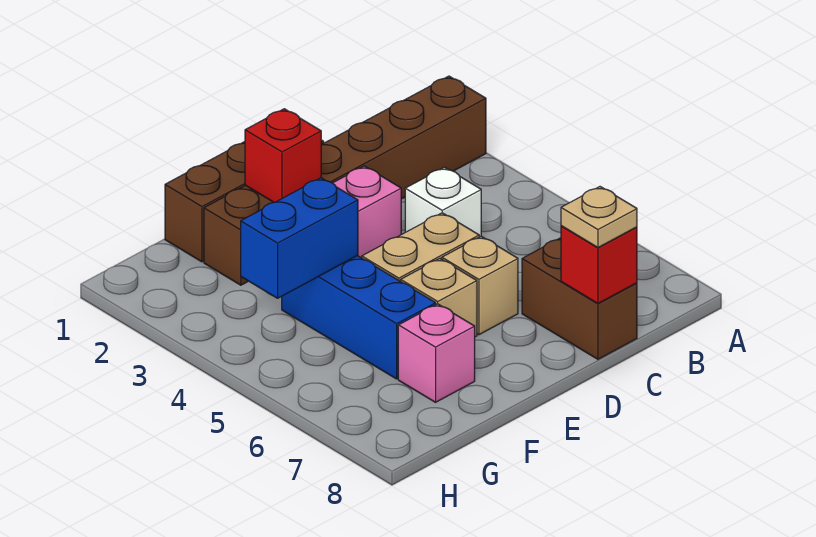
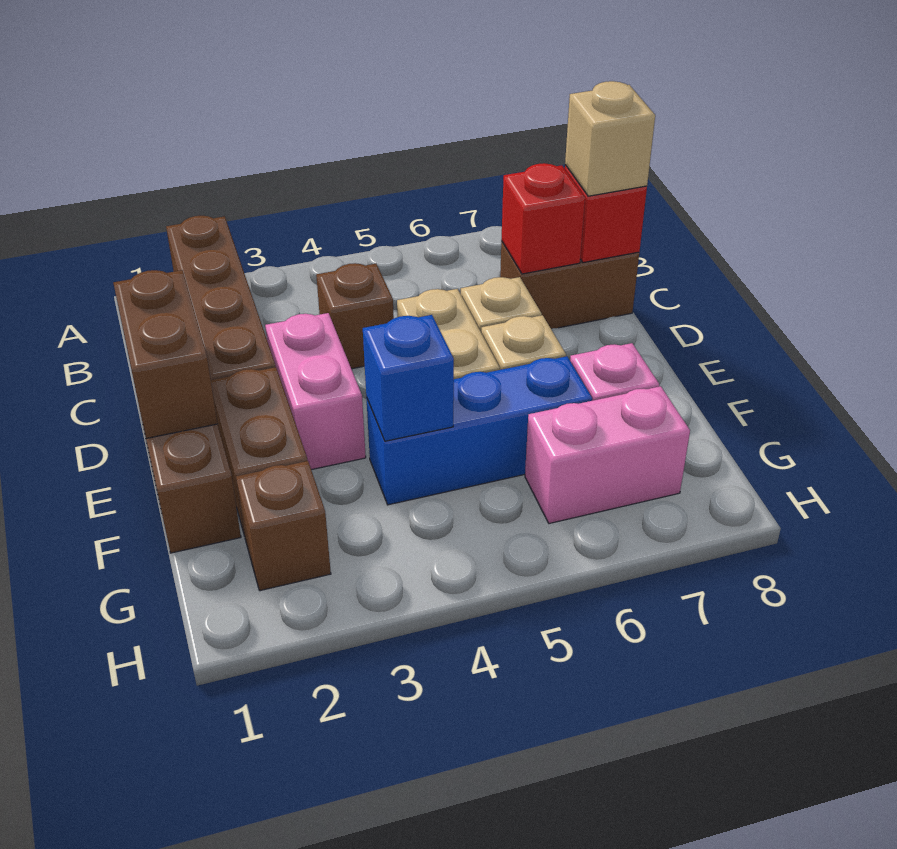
white 1x1 brick [405,167,481,237] -> brown 1x1 brick [316,263,394,369]
tan 1x1 plate [561,187,637,247] -> tan 1x1 brick [565,81,655,196]
none -> brown 1x2 brick [113,270,218,438]
red 1x1 brick [245,109,321,202] -> red 1x1 brick moved to [501,163,585,274]
blue 1x2 brick [241,178,358,298] -> blue 1x1 brick [363,315,454,441]
none -> brown 1x1 brick [236,461,331,591]
none -> pink 1x2 brick [525,386,690,523]

